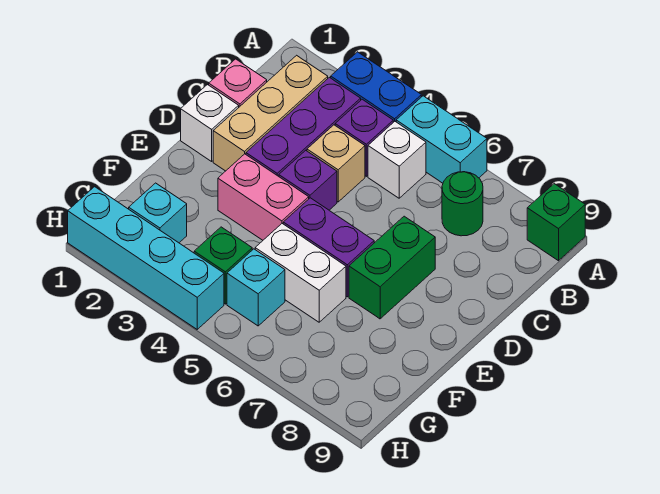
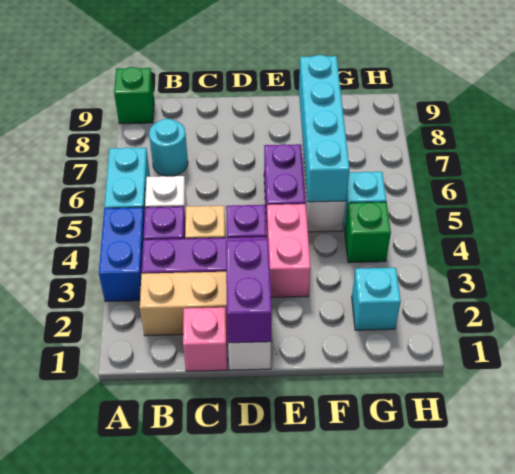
green 1x1 round brick [442,172,483,236] -> cyan 1x1 round brick [149,119,188,176]
none -> purple 1x2 brick [226,239,272,343]
green 1x2 brick [349,216,435,319] -> none
cyan 1x4 brick [68,187,224,329] -> cyan 1x4 brick moved to [299,55,350,202]

